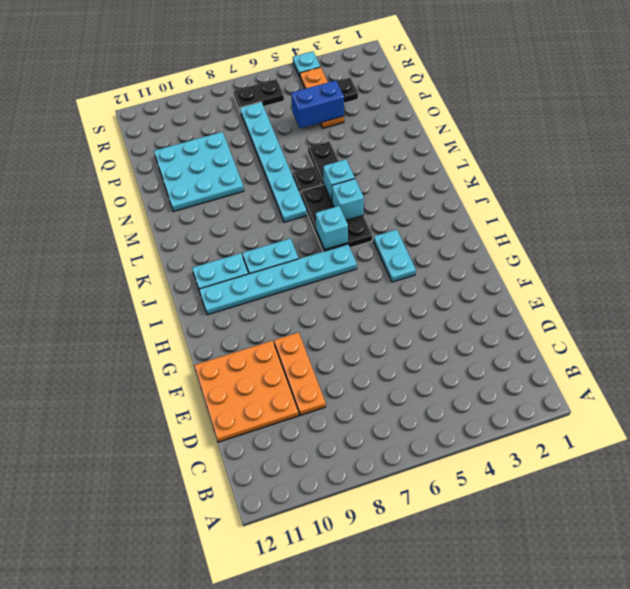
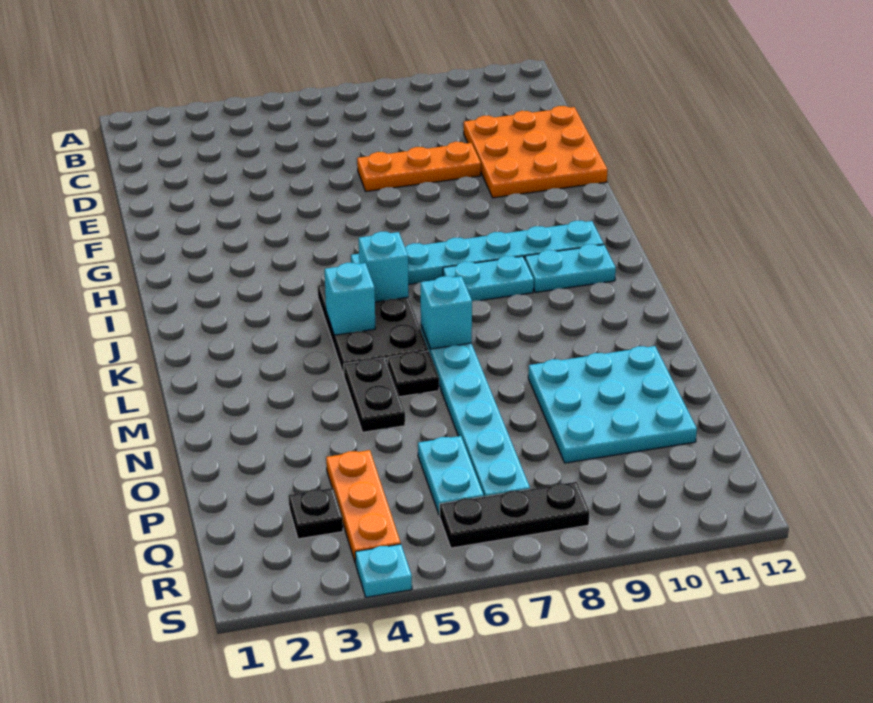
orange 1x3 plate [274,332,326,415] -> orange 1x3 plate turned to [357,142,481,191]
cyan 1x2 plate [374,229,416,282] -> cyan 1x2 plate moved to [418,436,484,516]
cyan 1x1 brick [323,159,355,202] -> cyan 1x1 brick moved to [421,276,472,349]
blue 1x2 brick [291,80,344,128] -> none
black 1x2 plate [233,79,284,112] -> black 1x3 plate [440,482,589,548]

